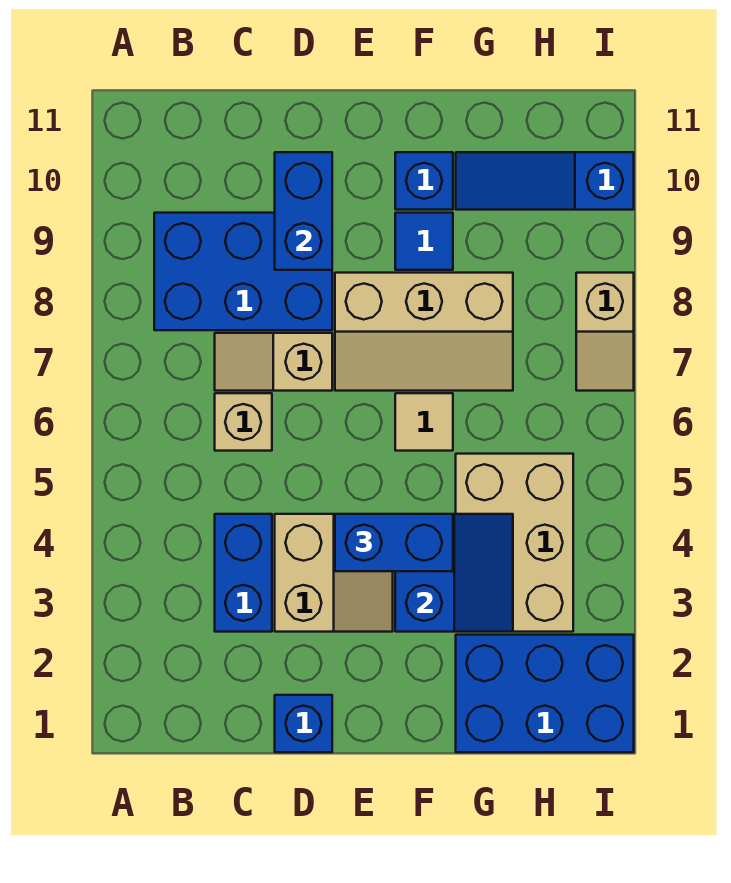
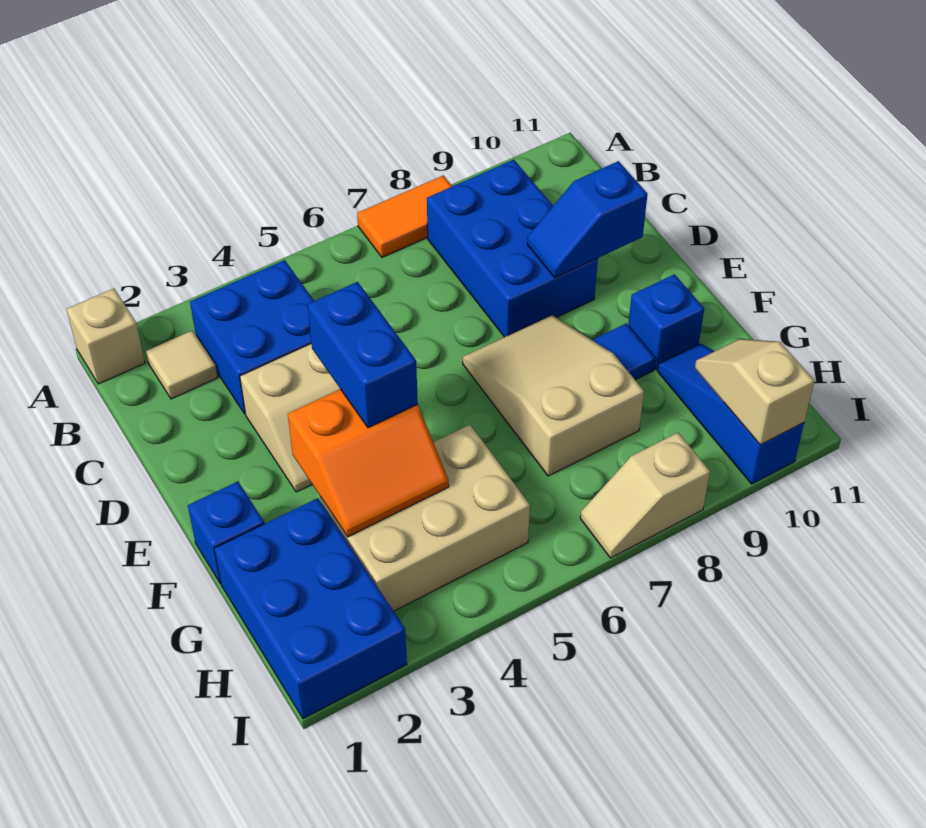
none -> orange 1x2 tile [357,175,452,257]
blue 1x2 brick [215,514,272,632] -> blue 2x2 brick [190,260,314,414]
tan 1x1 brick [215,393,272,451] -> tan 1x1 brick moved to [67,288,145,384]
tan 1x2 slope [215,333,332,391] -> tan 1x2 slope moved to [695,339,814,445]
blue 1x1 brick [275,695,332,752] -> blue 1x1 brick moved to [188,482,264,584]
blue 1x2 brick [275,152,332,270] -> blue 1x2 slope [527,161,647,278]
tan 2x3 slope [335,273,513,391] -> tan 2x3 slope turned to [463,315,644,476]
blue 2x2 slope [395,514,513,632] -> orange 2x2 slope [288,389,449,537]
tan 1x1 tile [395,393,453,451] -> tan 1x1 tile moved to [146,331,218,399]

